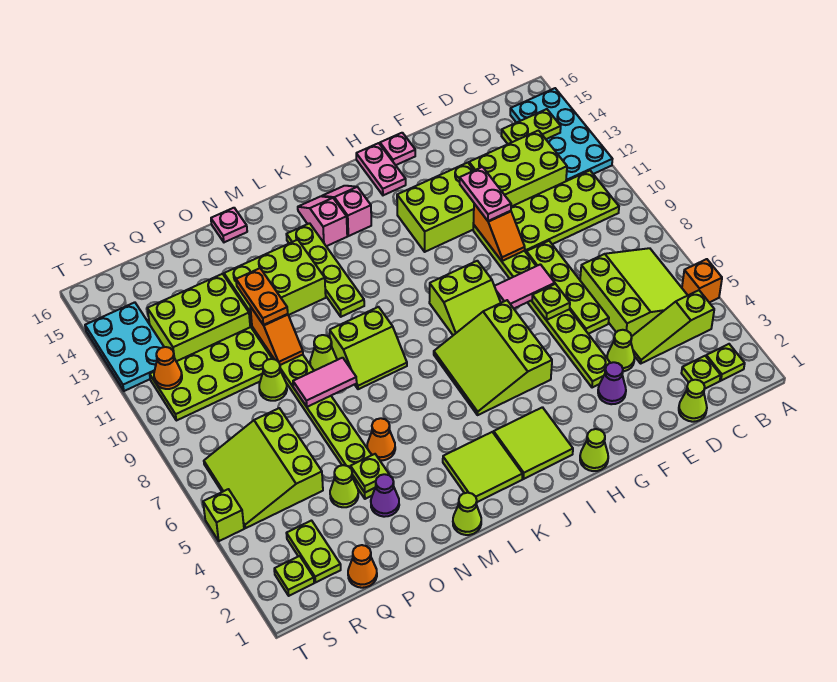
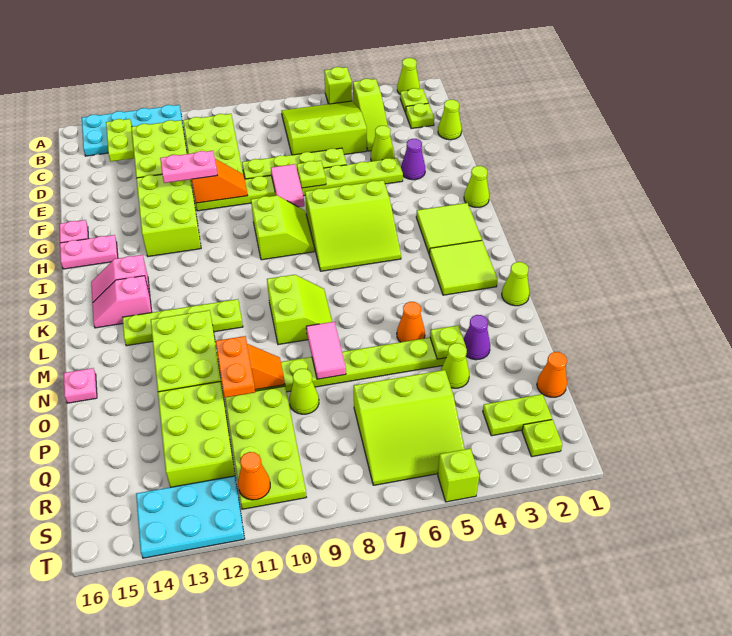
orange 1x1 brick [682,259,722,303] -> lime 1x1 brick [324,67,352,104]
lime 1x1 cone [310,335,337,371] -> lime 1x1 cone moved to [397,58,420,94]
orange 1x2 plate [236,268,288,325] -> orange 1x2 plate turned to [216,336,255,398]

